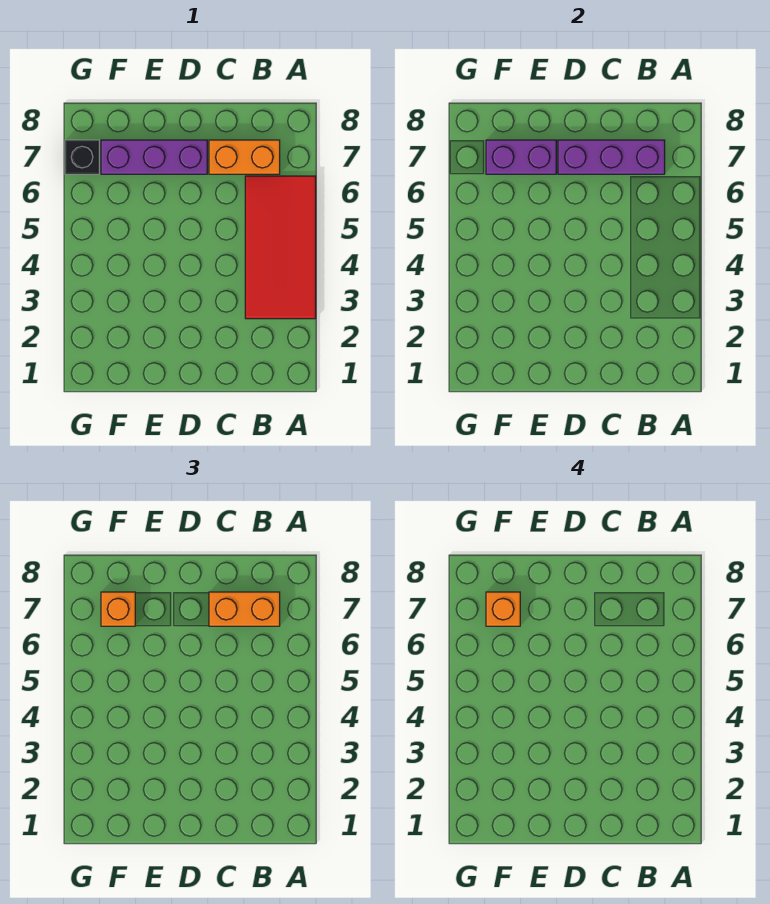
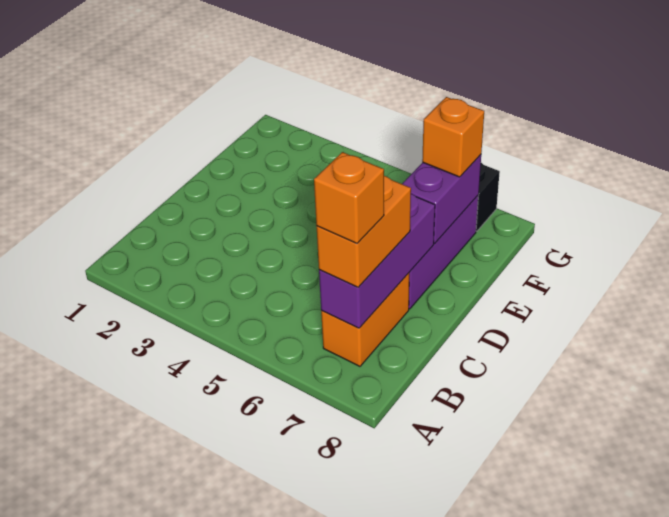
red 2x4 tile [245,176,316,319] -> none
orange 1x1 brick [486,592,520,626] -> orange 1x1 brick moved to [314,152,384,243]

